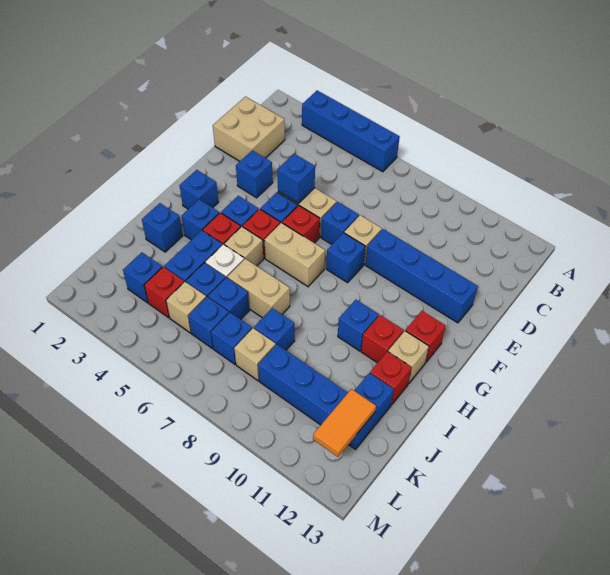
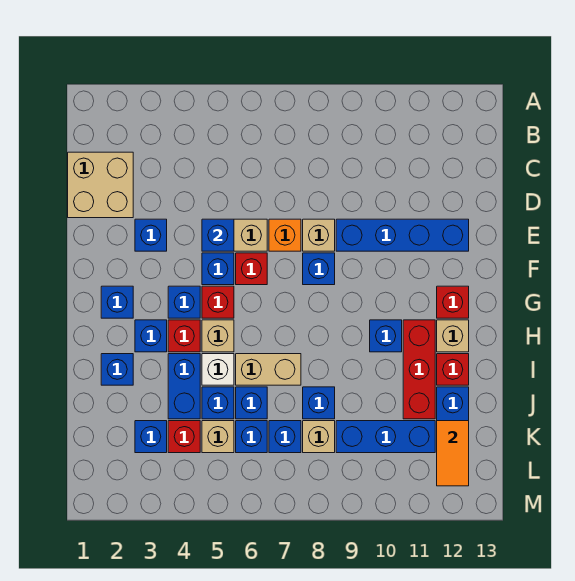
blue 1x4 brick [302,91,400,172] -> none
blue 1x1 brick [321,202,359,244] -> orange 1x1 brick [269,219,301,251]
tan 1x2 brick [264,223,325,286] -> none
red 1x1 brick [361,315,404,363] -> red 1x3 brick [403,320,435,419]

